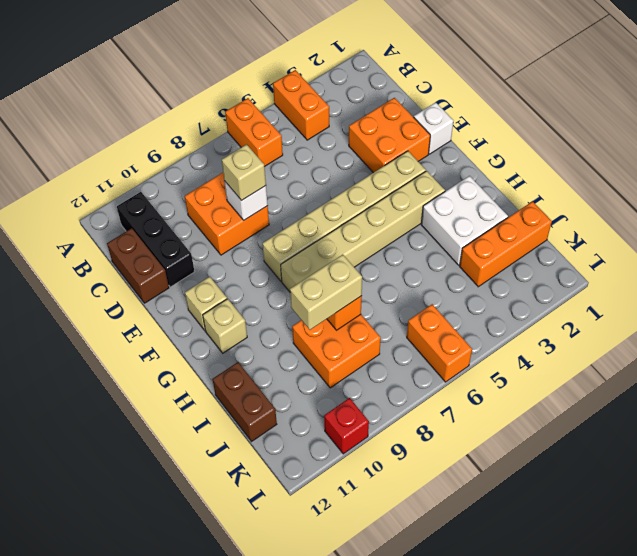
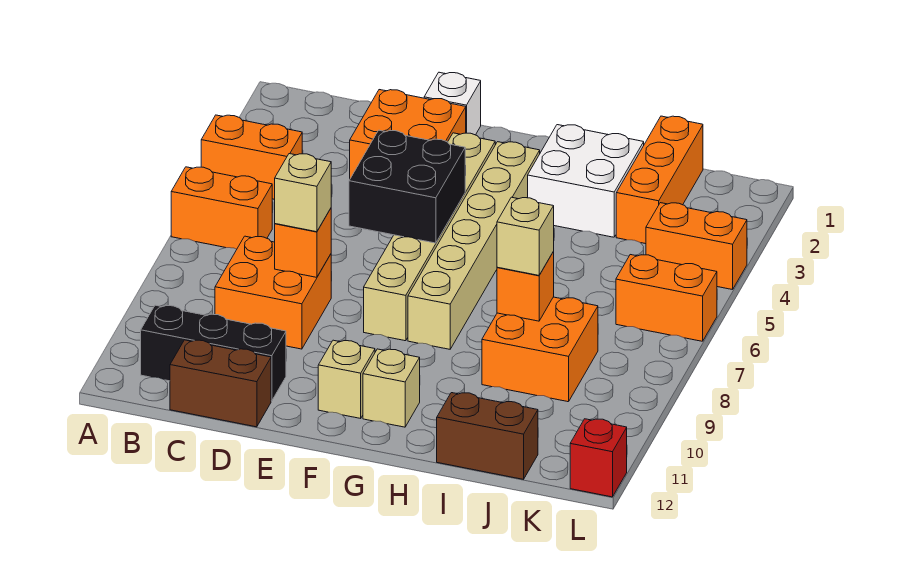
white 1x1 brick [224,181,268,220] -> orange 1x1 brick [275,209,331,277]
none -> black 2x2 brick [349,130,465,243]
tan 1x2 brick [290,255,362,330] -> tan 1x1 brick [497,197,554,275]
none -> orange 1x2 brick [646,203,747,290]
red 1x1 brick [324,398,369,454] -> red 1x1 brick moved to [570,419,627,497]

